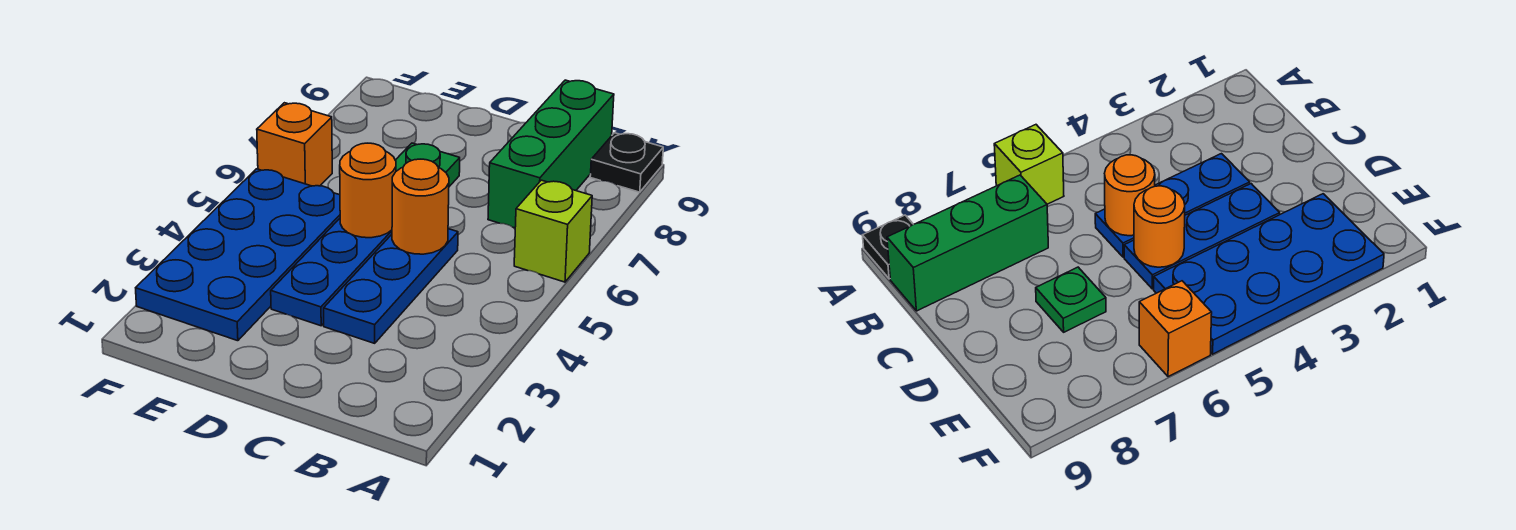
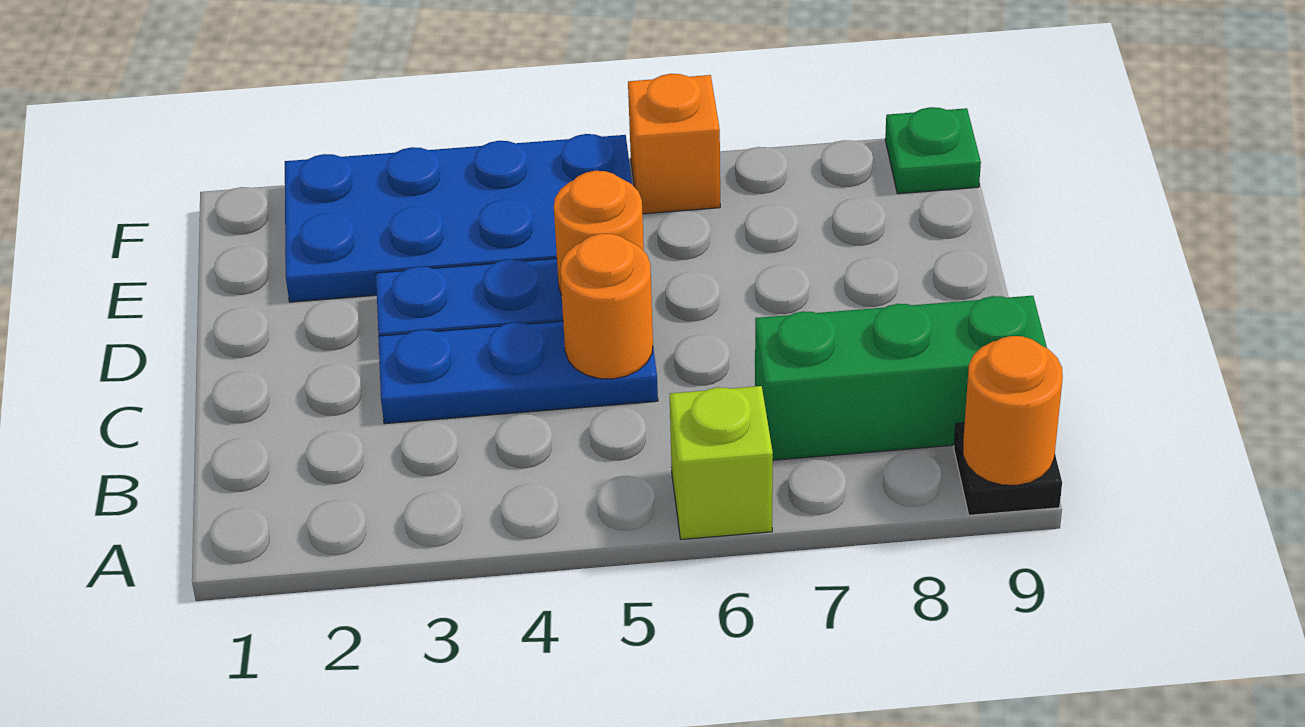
none -> orange 1x1 round brick [963,336,1063,485]
green 1x1 plate [395,143,460,187] -> green 1x1 plate moved to [885,107,981,194]

